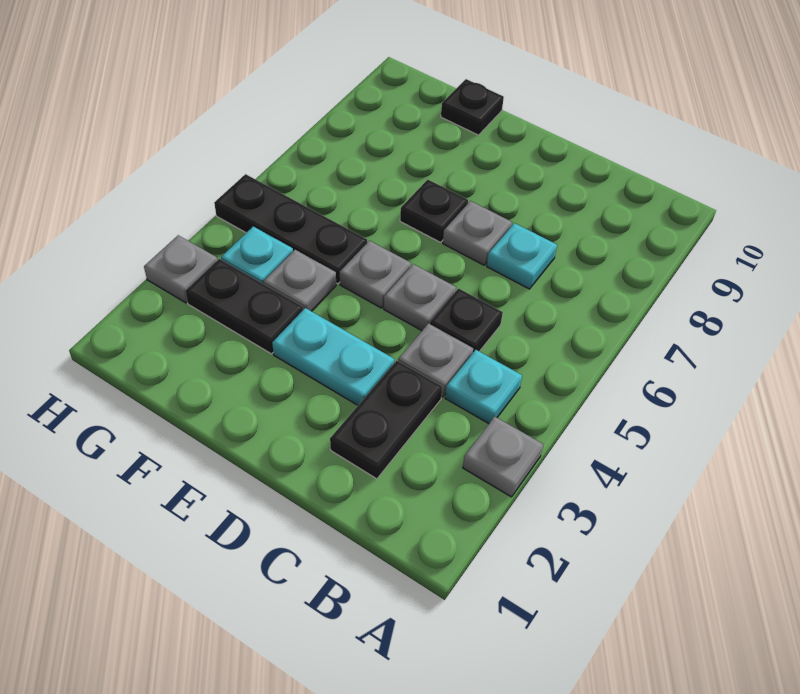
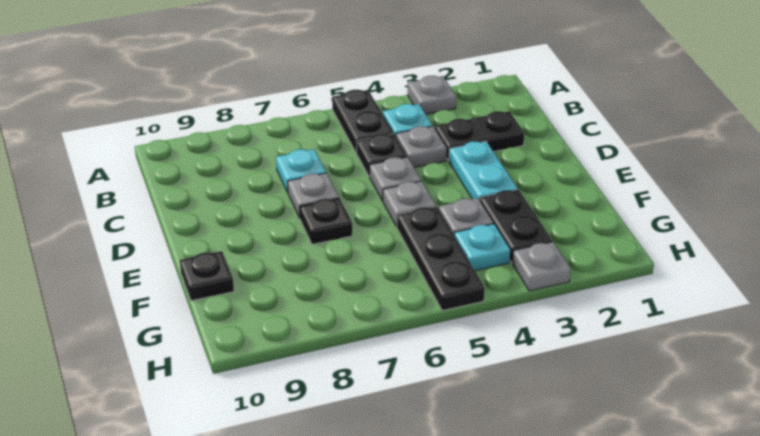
none -> black 1x2 plate [332,90,393,153]

